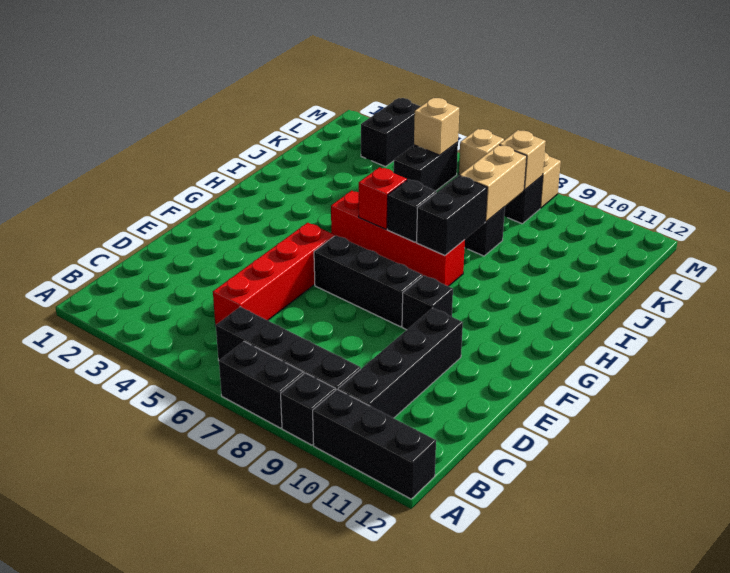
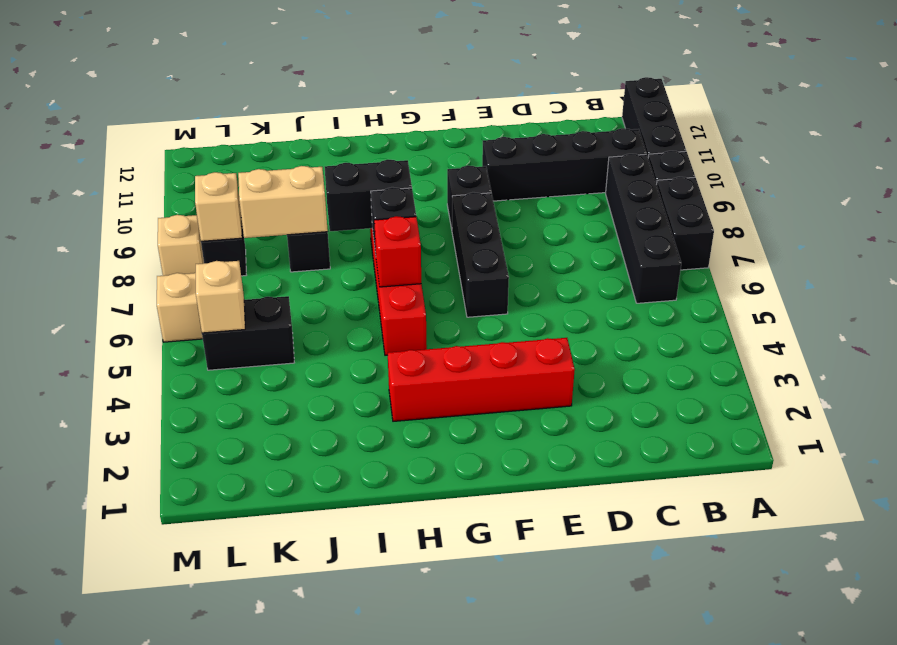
red 1x4 brick [213,223,334,326] -> red 1x4 brick moved to [388,338,575,421]
black 1x2 brick [361,98,421,167] -> none

